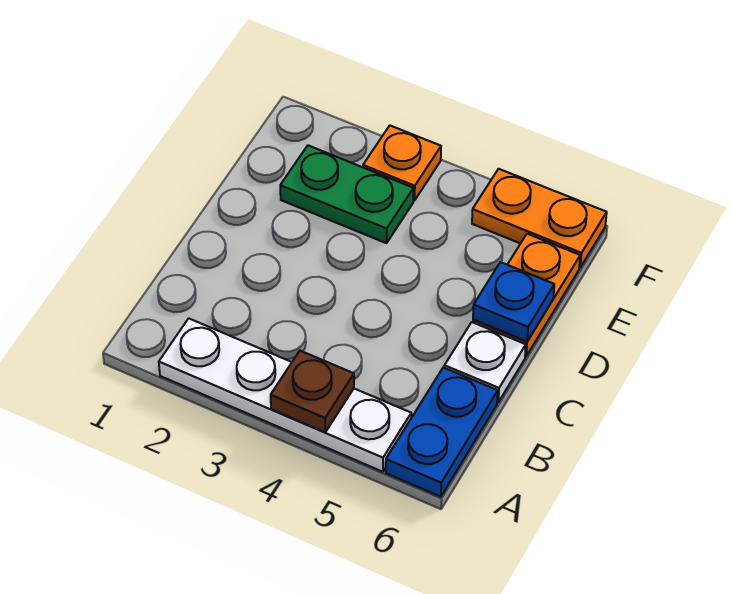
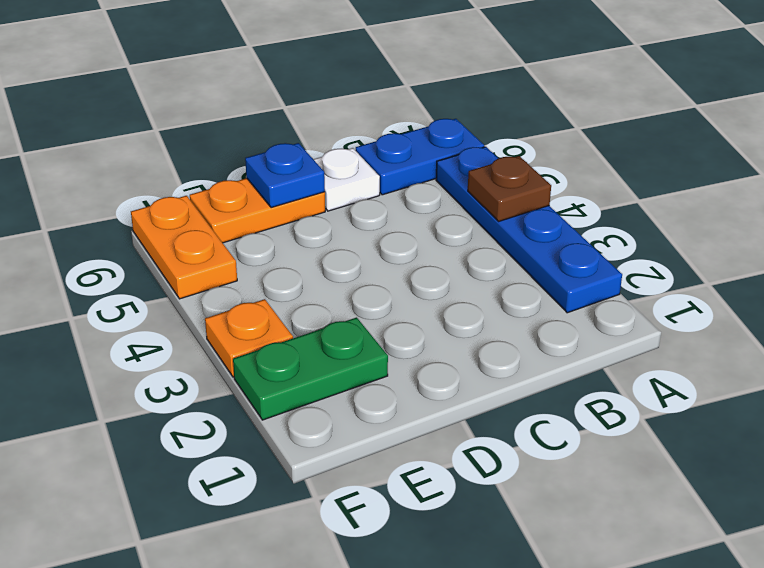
white 1x4 plate [159,318,411,472] -> blue 1x4 plate [436,147,622,313]
green 1x2 plate [280,145,414,243] -> green 1x2 plate turned to [233,317,388,420]

